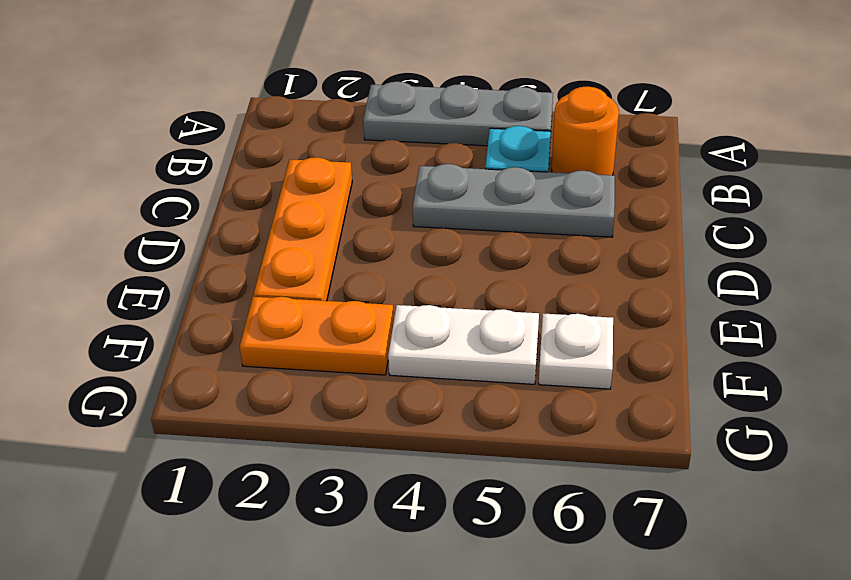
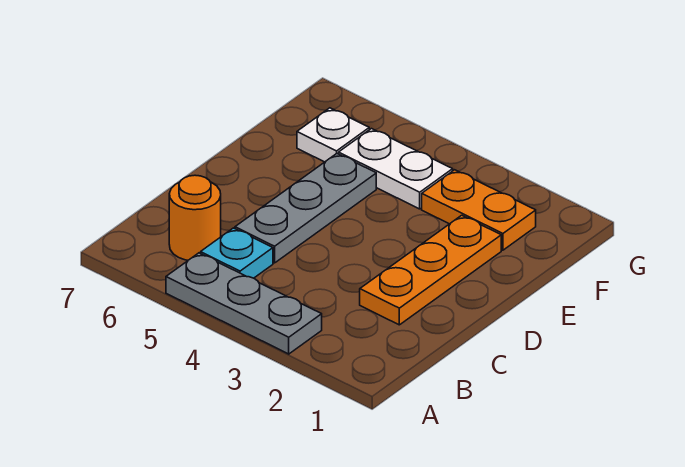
grey 1x3 plate [413,164,615,237] -> grey 1x3 plate turned to [235,154,376,263]

